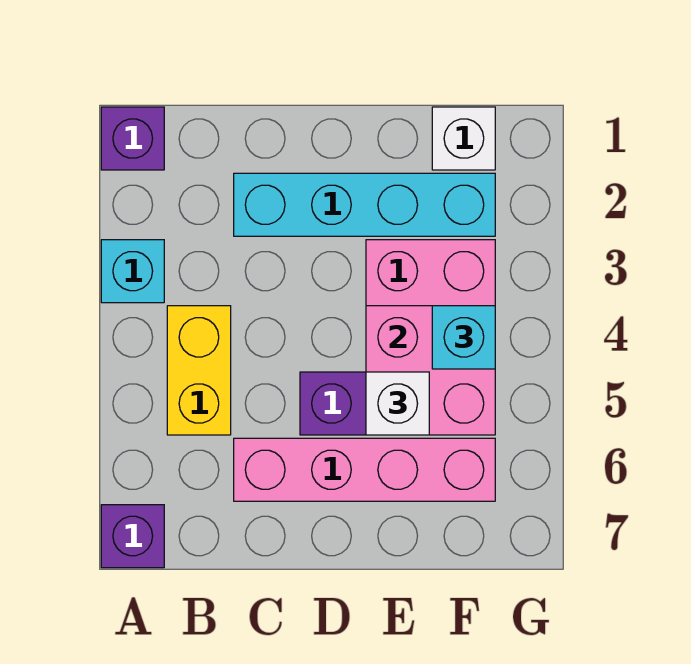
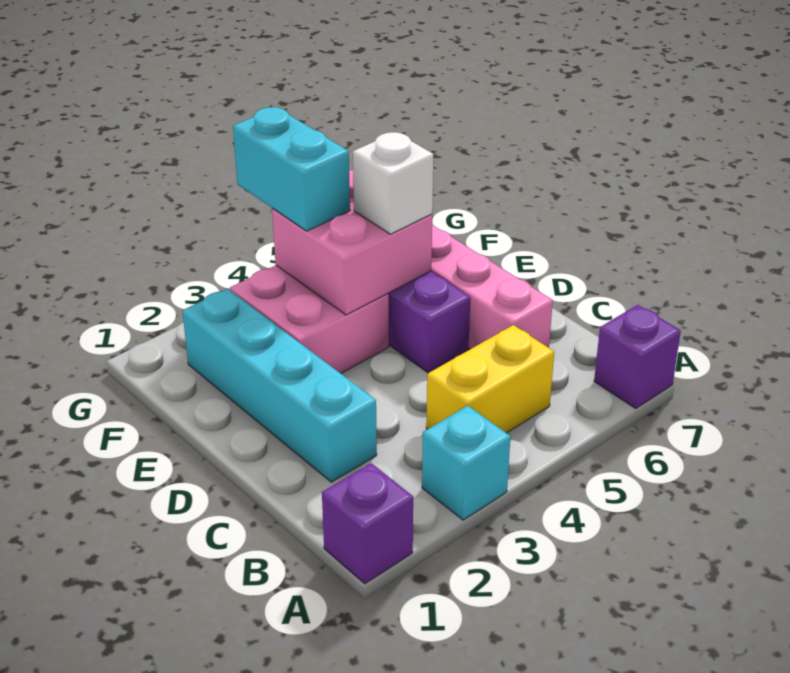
white 1x1 brick [432,107,495,170] -> none
cyan 1x1 brick [432,306,495,369] -> cyan 1x2 brick [233,107,350,231]

